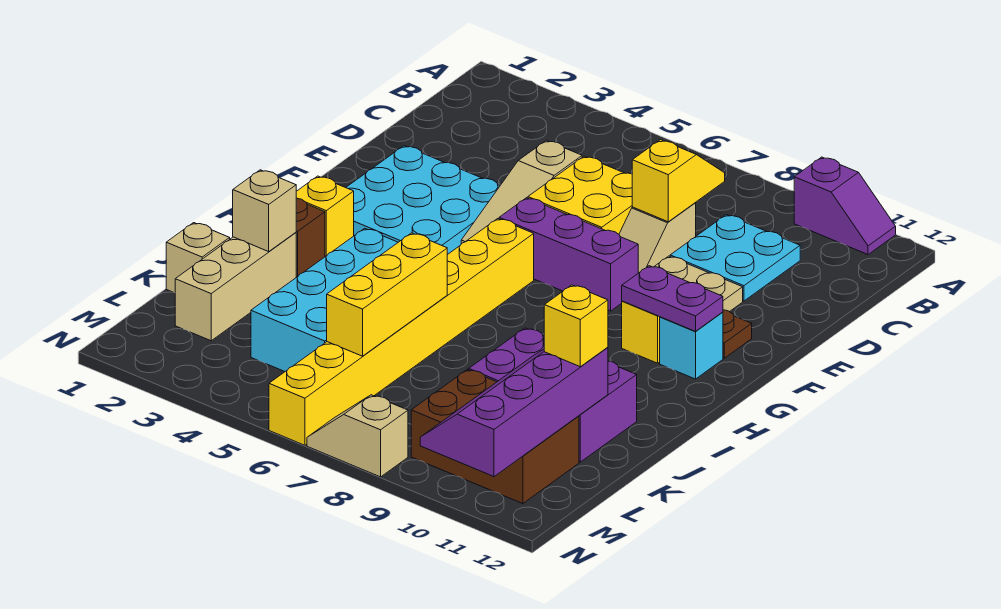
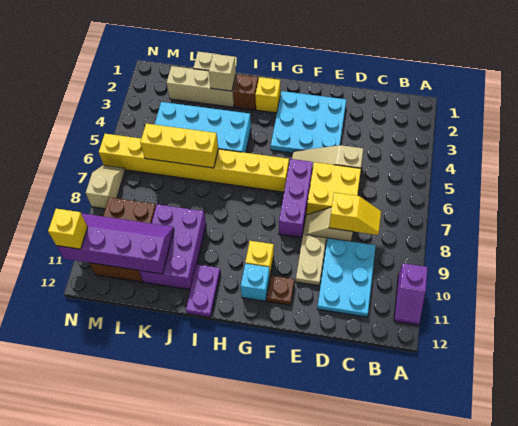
cyan 2x2 plate [670,215,800,301] -> cyan 2x3 plate [317,238,376,317]
purple 1x2 plate [622,266,723,331] -> purple 1x2 plate moved to [186,265,220,317]
yellow 1x1 brick [544,285,608,367] -> yellow 1x1 brick moved to [48,209,88,249]

